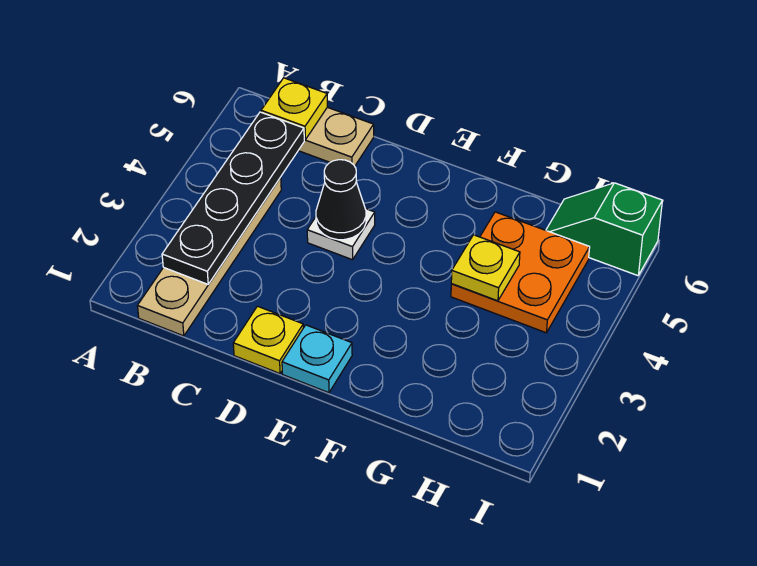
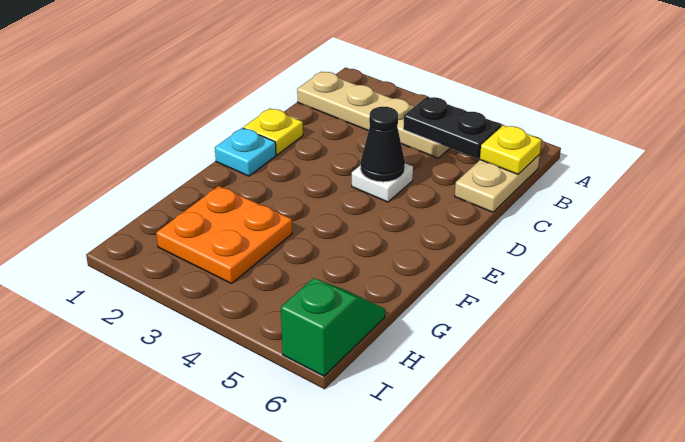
black 1x4 plate [162,112,304,284] -> black 1x2 plate [403,97,501,159]
orange 2x2 plate [451,212,590,333] -> orange 2x2 plate moved to [156,186,292,284]
yellow 1x1 plate [451,235,520,301] -> none

